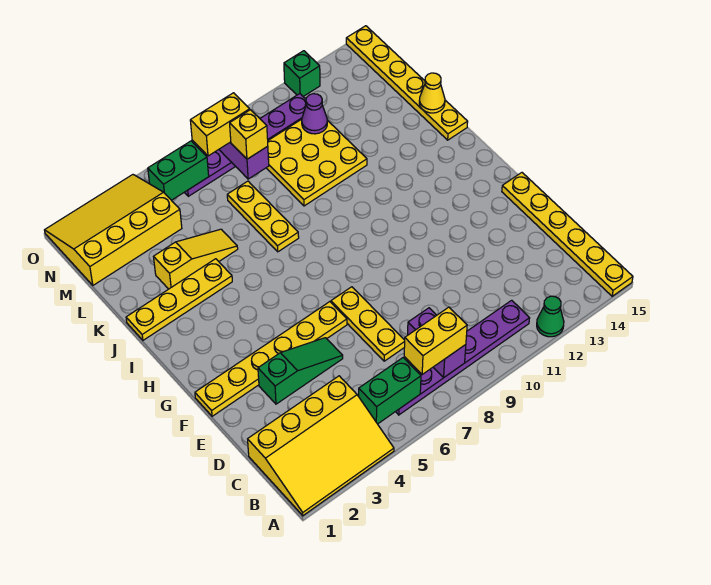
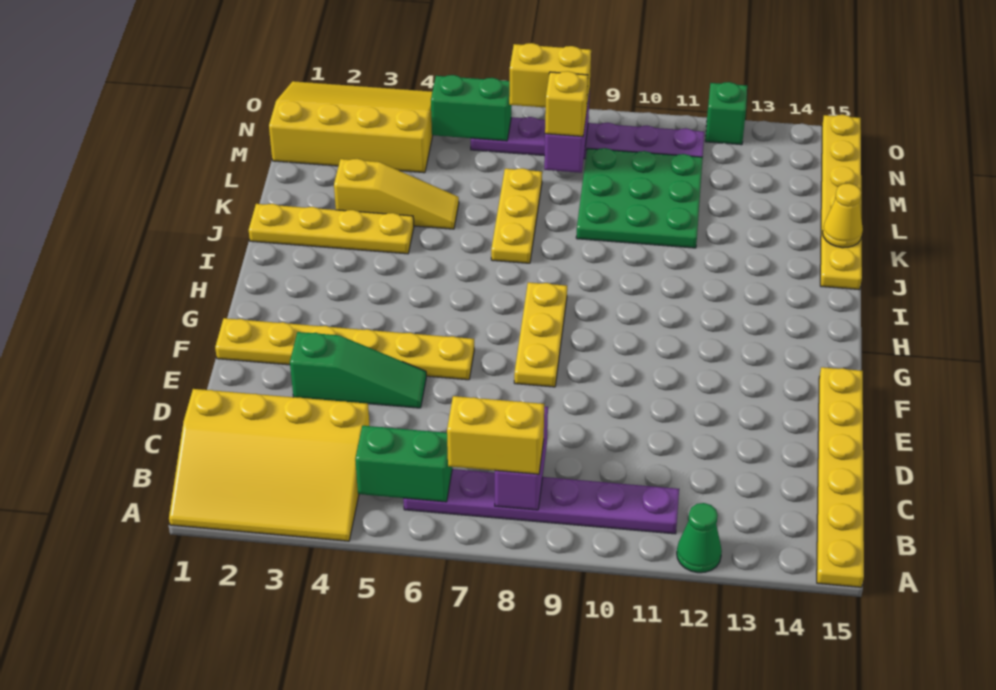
yellow 1x3 plate [331,287,405,361] -> yellow 1x3 plate moved to [514,282,567,387]
yellow 3x3 plate [267,119,367,206] -> green 3x3 plate [576,148,703,248]
purple 1x1 cone [302,94,327,134] -> none

